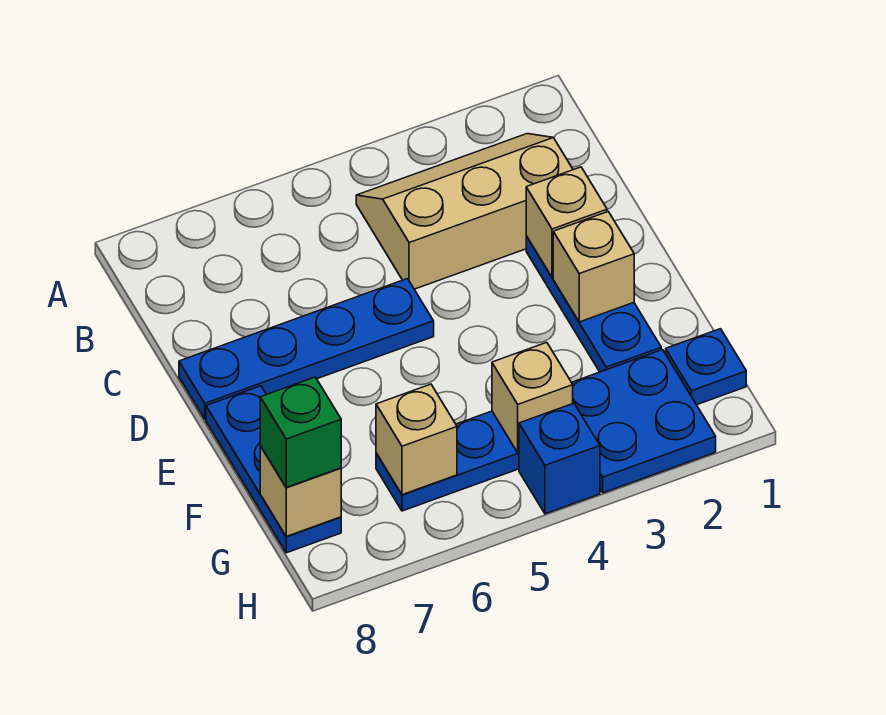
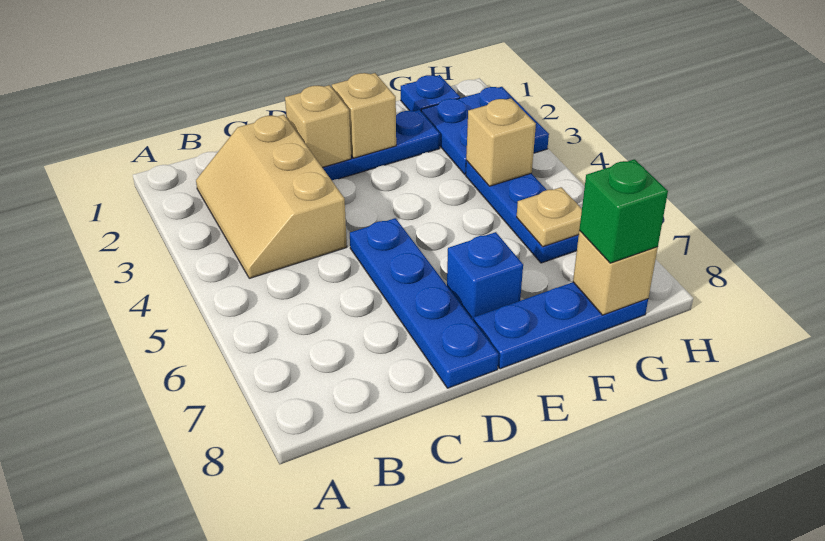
tan 1x1 brick [376,384,457,495] -> tan 1x1 plate [517,187,582,247]
blue 1x1 brick [519,403,600,514] -> blue 1x1 brick moved to [447,232,523,321]

